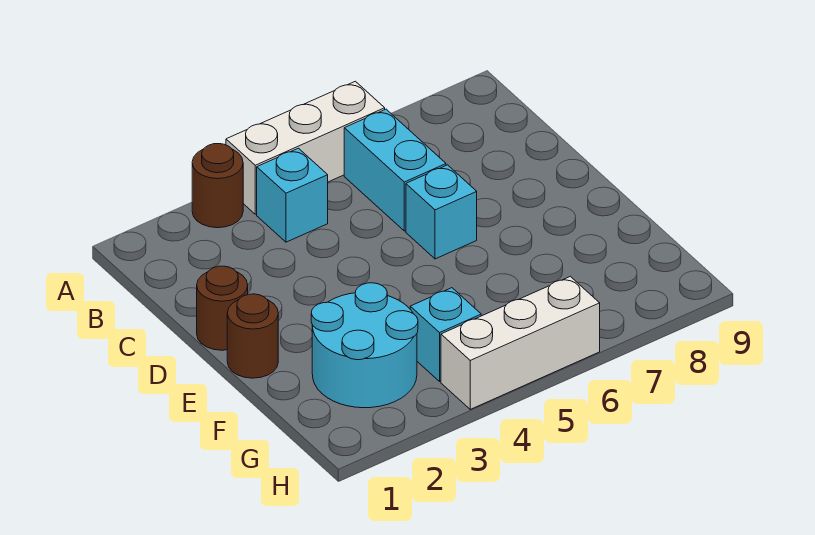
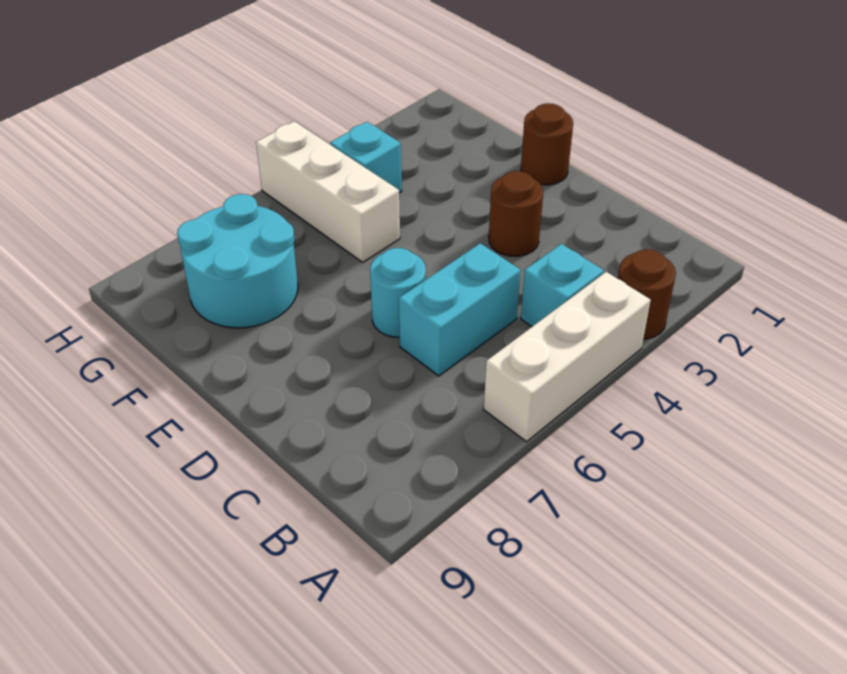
cyan 1x2 brick [344,109,446,231] -> cyan 1x2 brick turned to [399,243,521,376]
brown 1x1 round brick [197,266,248,350] -> brown 1x1 round brick moved to [489,171,543,256]
cyan 1x1 brick [406,165,477,259] -> cyan 1x1 round brick [370,248,426,337]
cyan 2x2 round brick [311,283,418,408] -> cyan 2x2 round brick moved to [177,194,298,328]
white 1x3 brick [441,276,600,409] -> white 1x3 brick turned to [256,121,400,262]

